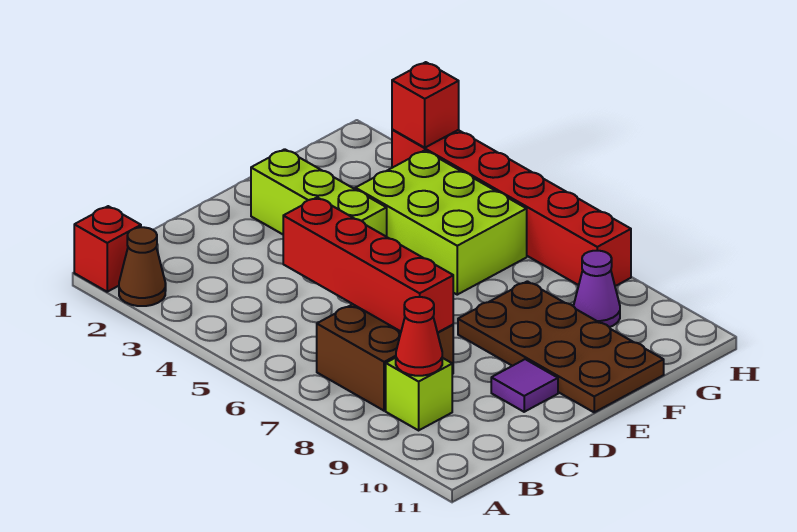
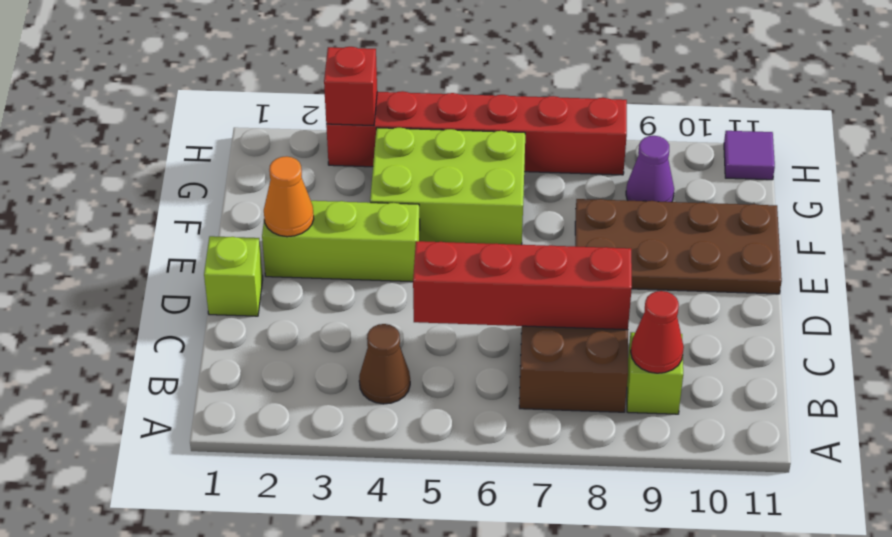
red 1x1 brick [74,206,141,292] -> none
brown 1x1 cone [119,227,166,306] -> brown 1x1 cone moved to [359,324,410,404]
none -> lime 1x1 brick [204,236,263,316]
purple 1x1 tile [491,359,558,412] -> purple 1x1 tile moved to [724,131,775,180]
none -> orange 1x1 cone [264,156,314,237]

